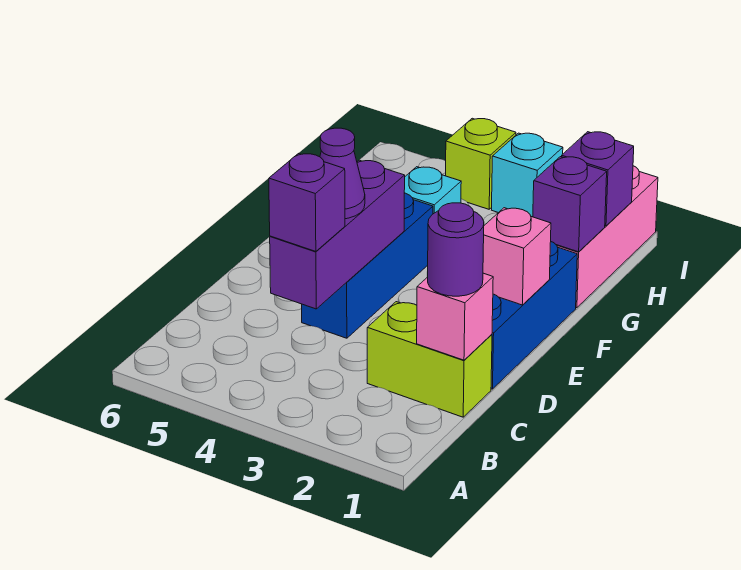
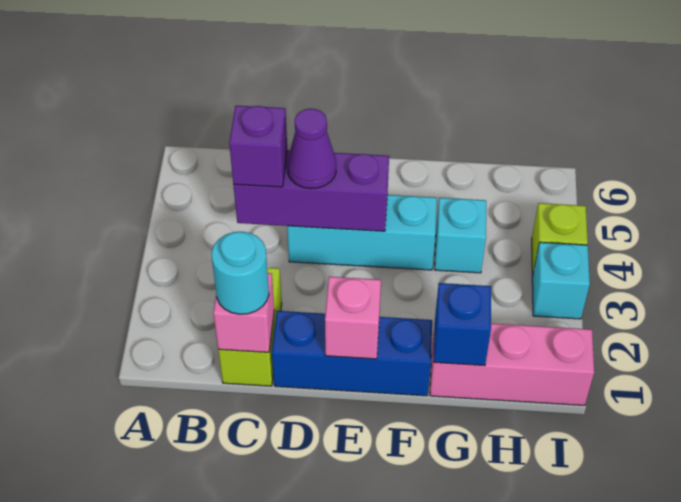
purple 1x1 round brick [428,203,484,296] -> cyan 1x1 round brick [212,232,269,314]
blue 1x3 brick [302,193,433,338] -> cyan 1x3 brick [287,195,437,270]
purple 1x1 brick [533,157,607,252] -> blue 1x1 brick [434,283,491,365]
purple 1x1 brick [562,132,634,226] -> none

